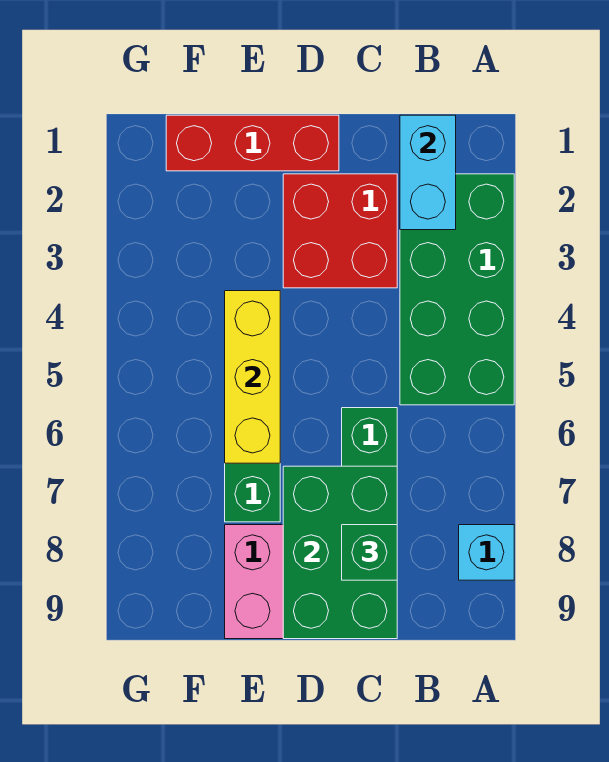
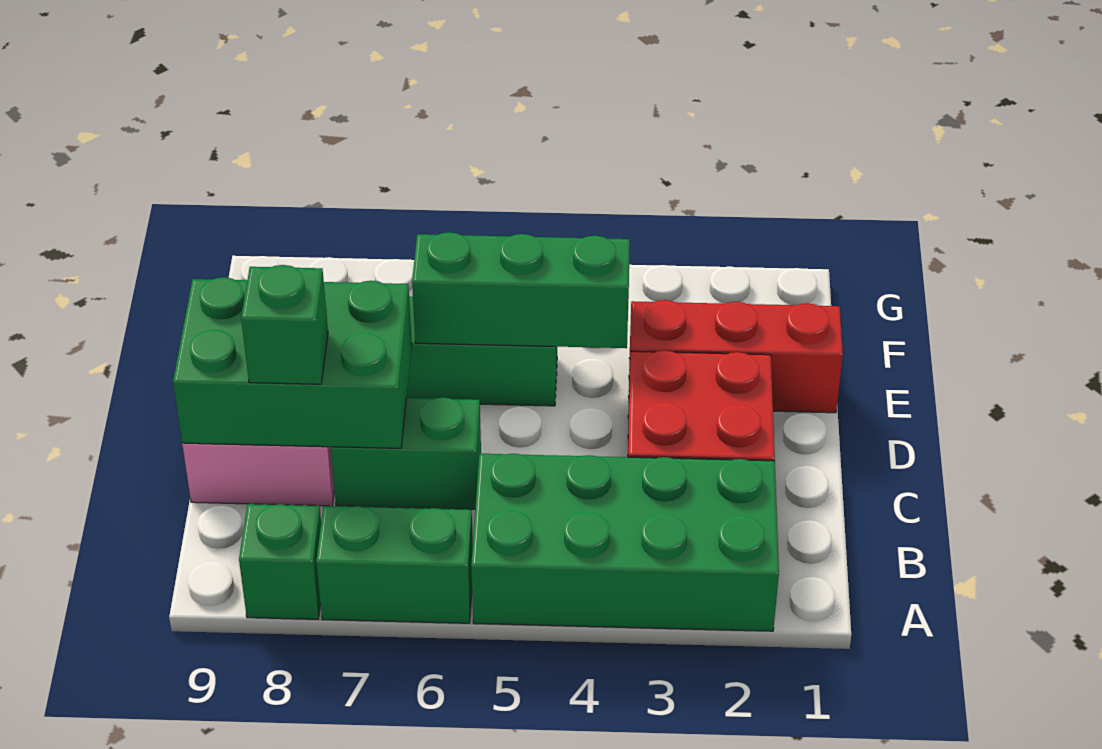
none -> green 1x2 brick [316,506,473,623]
cyan 1x1 brick [459,525,514,580] -> green 1x1 brick [239,504,321,619]
cyan 1x2 brick [400,115,456,230] -> none
red 1x3 brick [166,115,339,171] -> red 1x3 brick turned to [629,300,843,413]
yellow 1x3 brick [225,291,280,463] -> green 1x3 brick [412,232,630,348]

